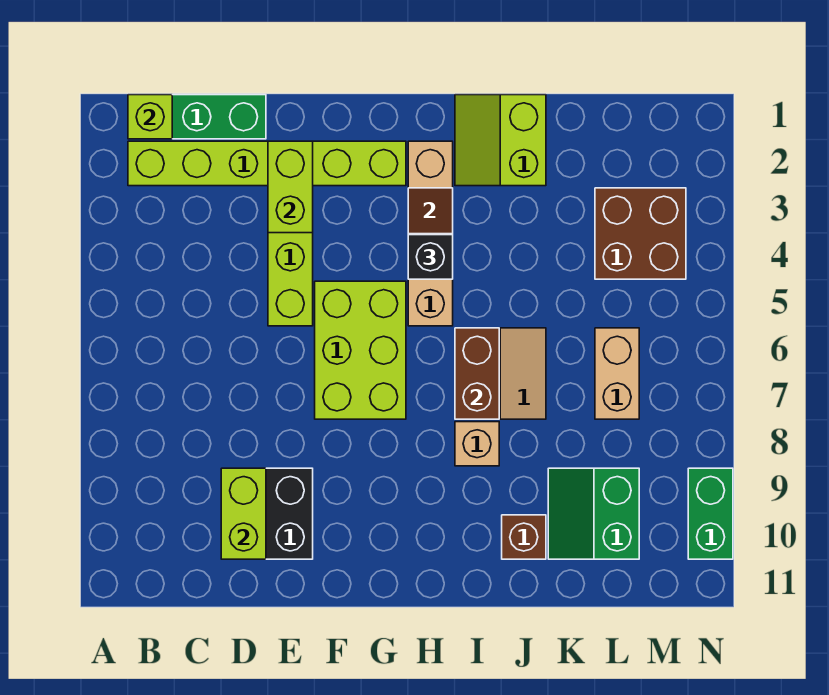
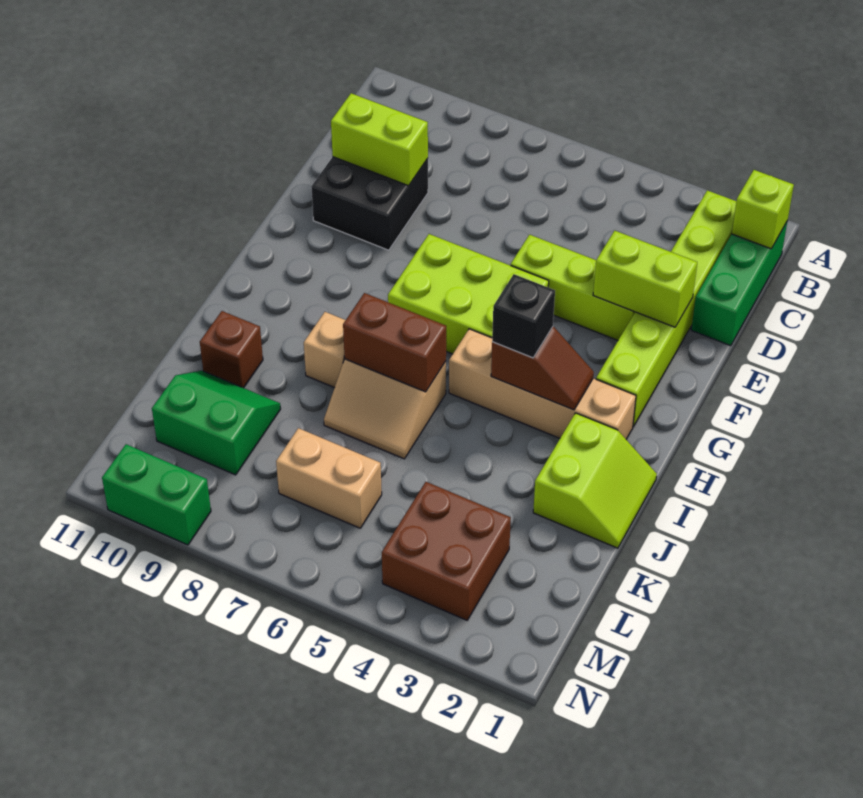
lime 2x2 slope [455,95,546,186] -> lime 2x2 slope turned to [533,413,657,548]

